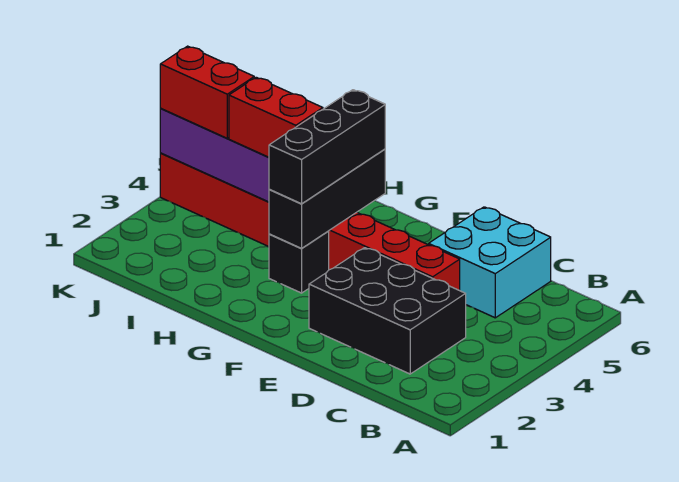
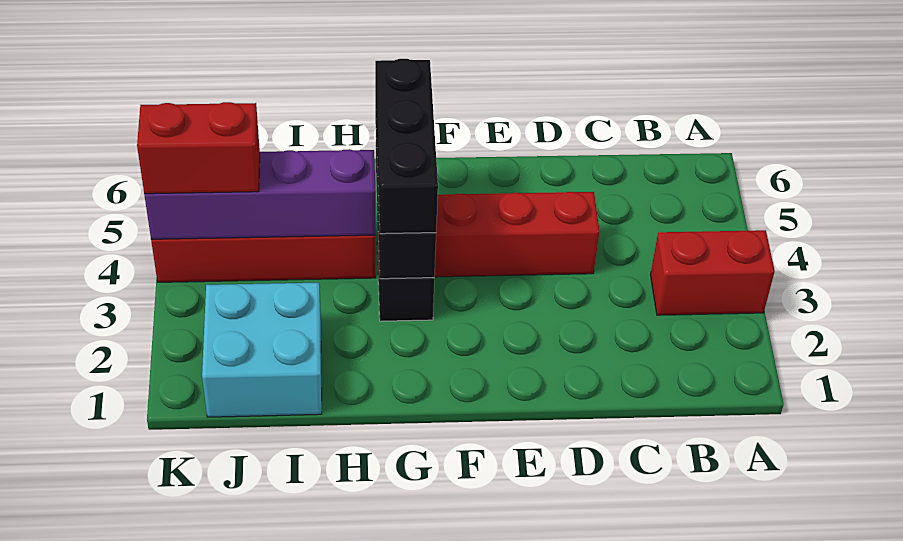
black 2x3 brick [309,248,466,374] -> none
cyan 2x2 brick [429,207,551,318] -> cyan 2x2 brick moved to [202,283,322,417]
red 1x2 brick [229,77,323,157] -> red 1x2 brick moved to [650,230,775,315]

